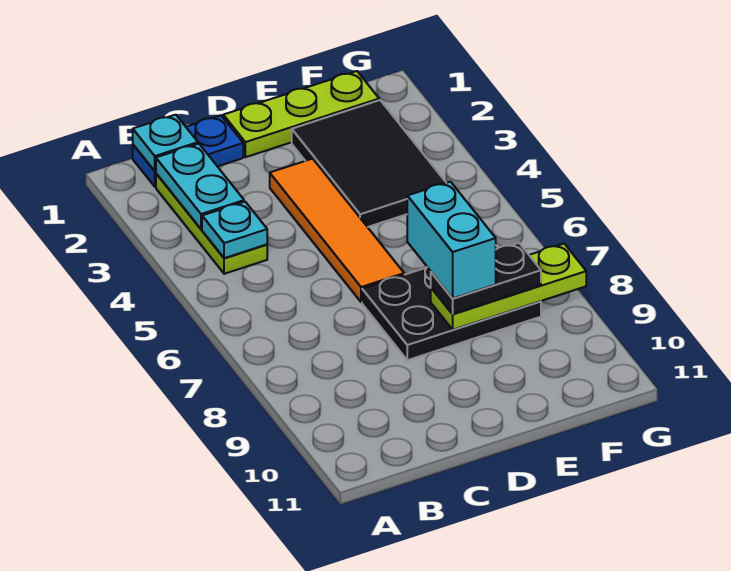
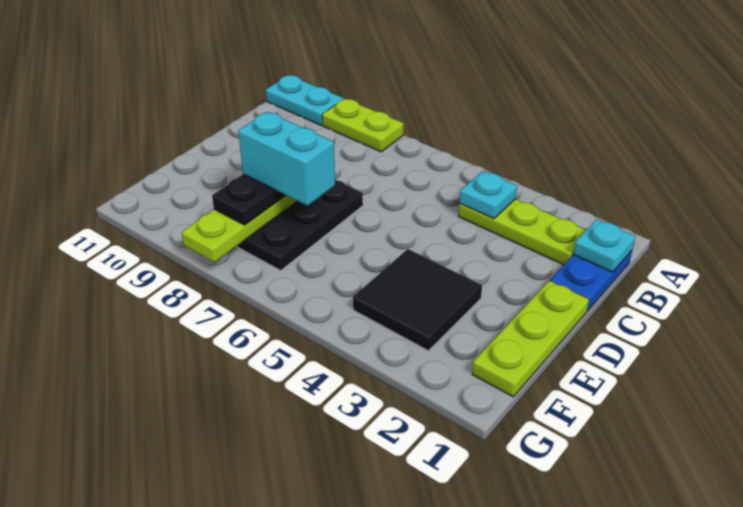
none -> lime 1x2 plate [322,99,404,152]
cyan 1x2 plate [156,144,244,229] -> cyan 1x2 plate moved to [266,75,344,125]
orange 1x4 tile [270,159,404,302] -> none
black 2x3 tile [292,100,446,227] -> black 2x2 tile [353,249,482,351]

